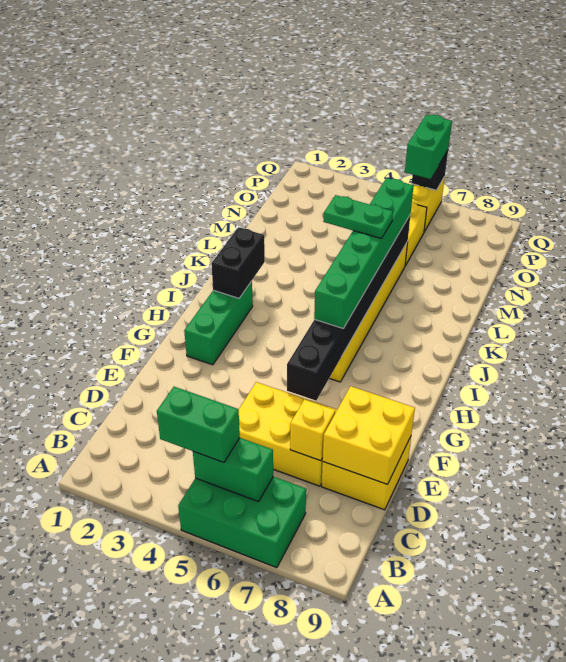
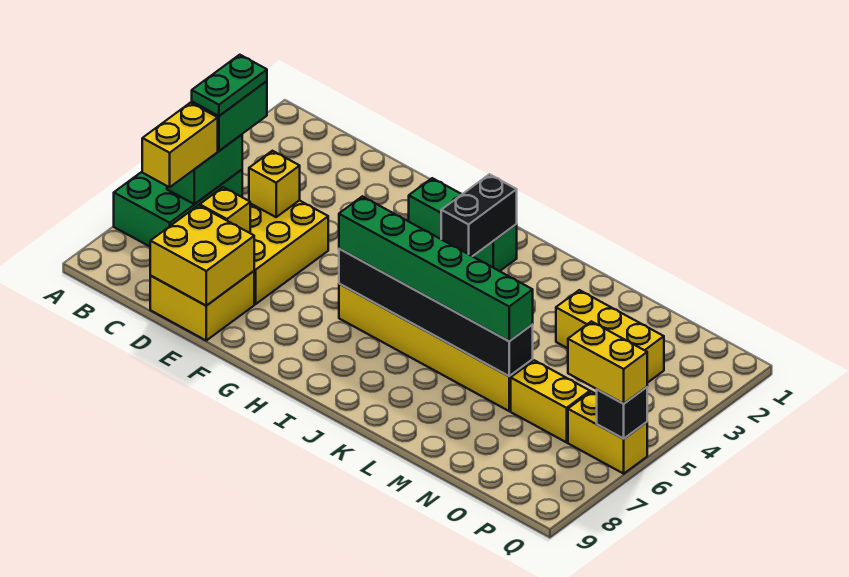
none -> yellow 1x2 brick [142,103,218,187]
none -> yellow 1x1 brick [249,151,300,217]
black 1x8 brick [287,215,410,401] -> black 1x6 brick [339,249,533,376]
black 1x2 brick [211,227,265,298] -> black 1x2 brick turned to [441,174,517,256]
green 1x2 plate [323,195,393,239] -> green 1x2 plate moved to [192,55,267,116]
none -> yellow 1x3 brick [556,290,664,383]
green 1x2 brick [405,115,452,179] -> yellow 1x2 brick [568,321,647,404]

